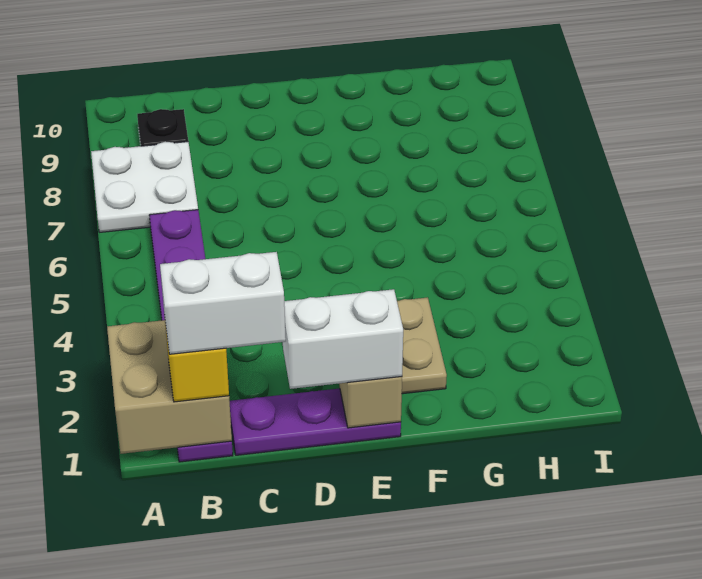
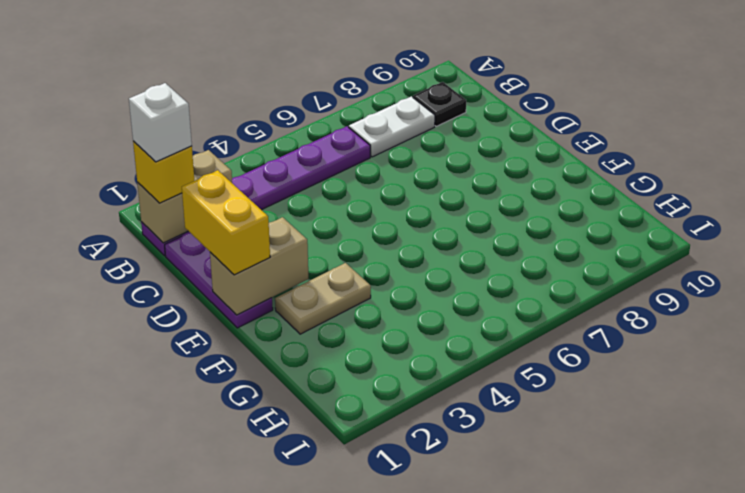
tan 2x2 brick [107,320,232,454] -> tan 1x2 brick [137,150,232,243]
white 2x2 plate [91,142,198,232] -> white 1x2 plate [349,96,435,157]
white 1x2 brick [160,252,286,354] -> white 1x1 brick [129,83,192,162]
white 1x2 brick [283,289,403,389] -> yellow 1x2 brick [182,170,270,275]

